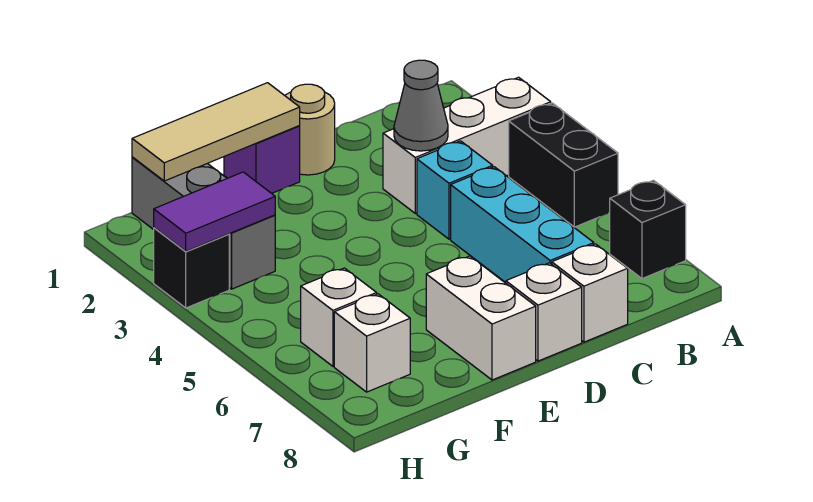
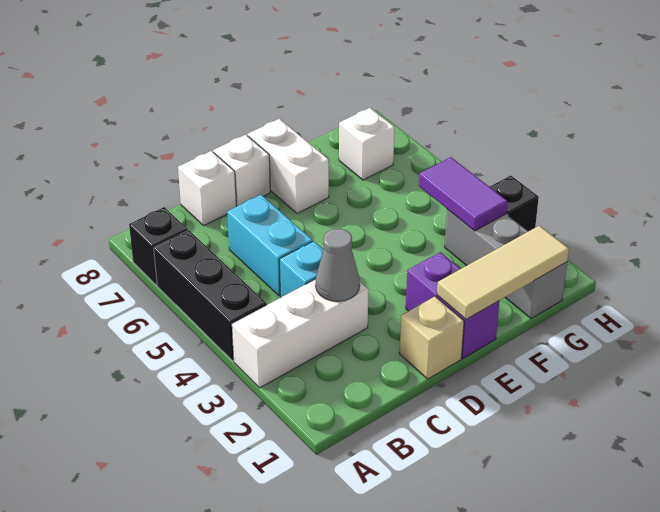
black 1x2 brick [509,103,618,227] -> black 1x3 brick [154,230,267,361]
cyan 1x3 brick [451,167,594,283] -> cyan 1x2 brick [227,195,313,296]
tan 1x1 round brick [285,84,335,175] -> tan 1x1 brick [400,296,464,379]
purple 1x1 brick [224,126,300,193] -> purple 1x2 brick [406,252,499,358]
purple 1x2 tile [154,172,275,251] -> purple 1x2 tile turned to [419,157,507,231]
white 1x1 brick [301,268,377,366] -> none

